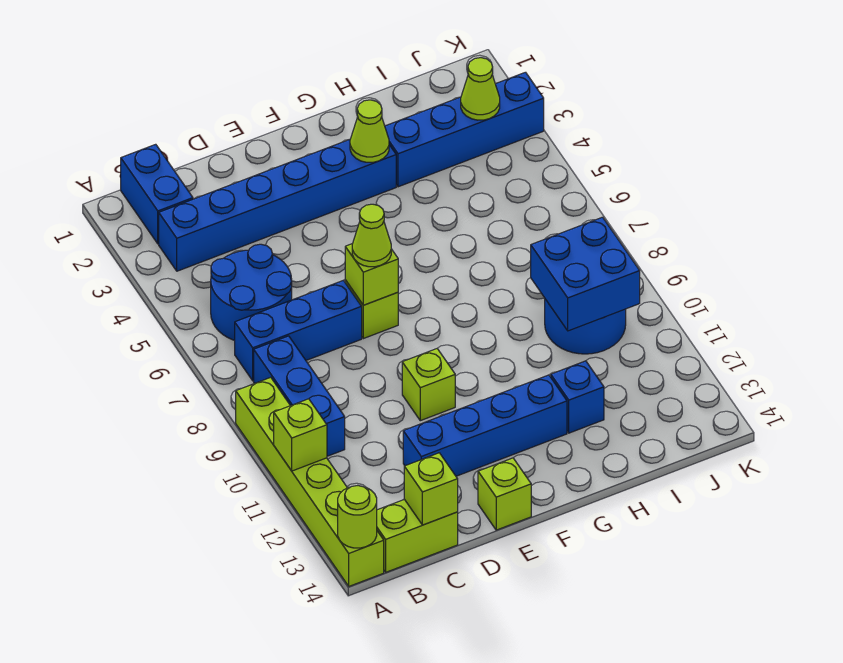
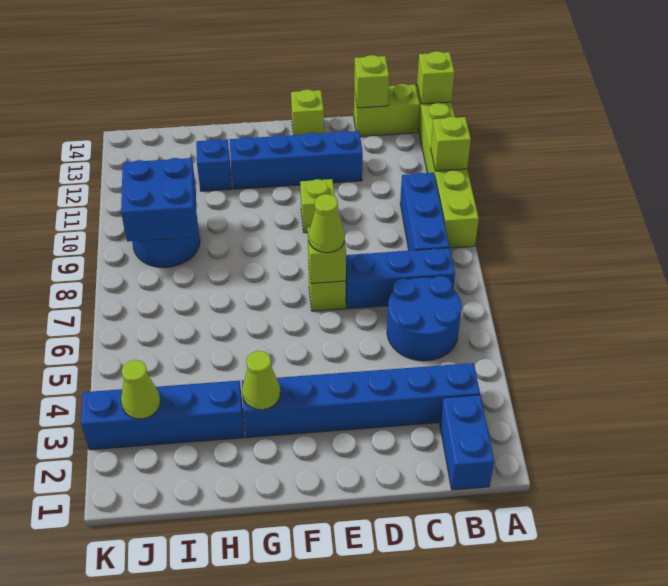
lime 1x1 round brick [338,486,377,548] -> lime 1x1 brick [417,51,454,104]

